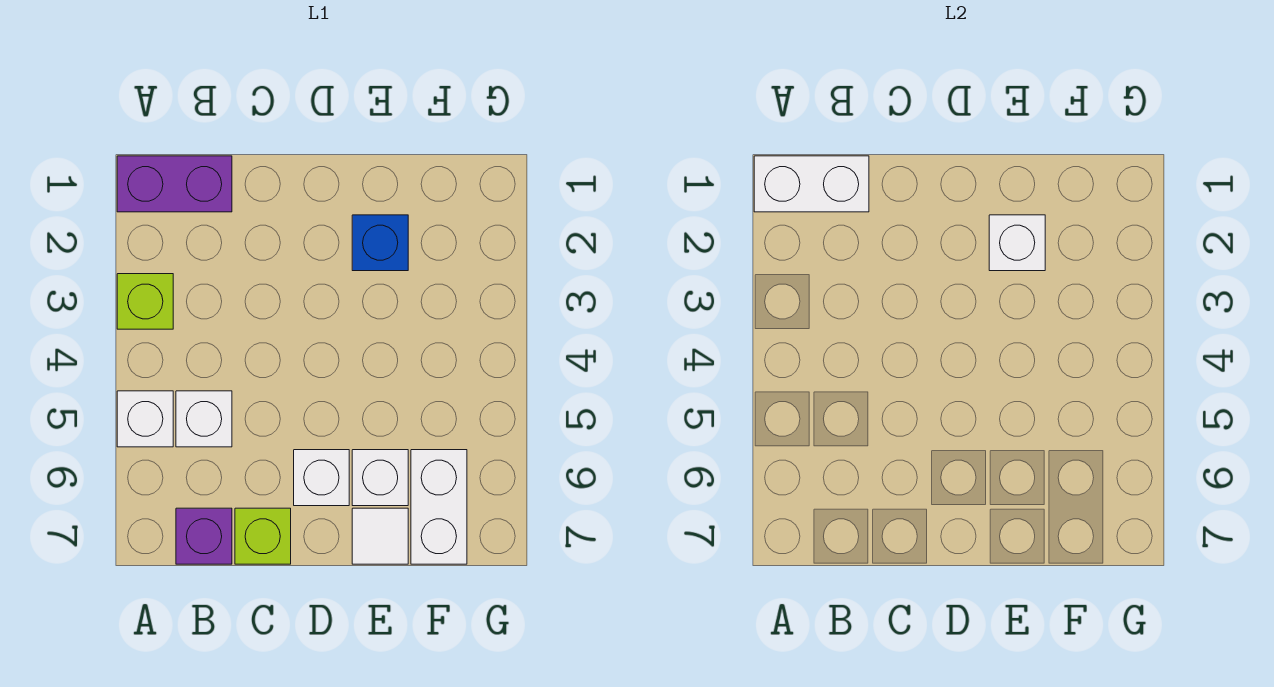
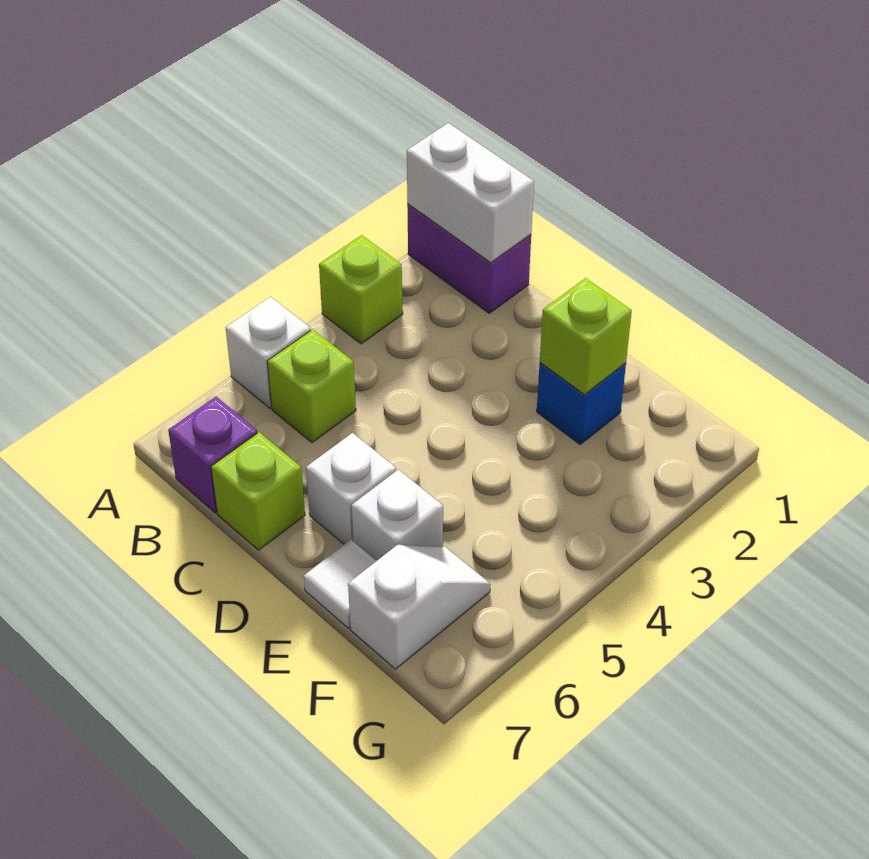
white 1x1 brick [176,391,232,447] -> lime 1x1 brick [267,329,356,442]
white 1x1 brick [989,215,1045,271] -> lime 1x1 brick [540,278,632,395]
white 1x2 brick [411,450,467,564] -> white 1x2 slope [348,545,490,669]

